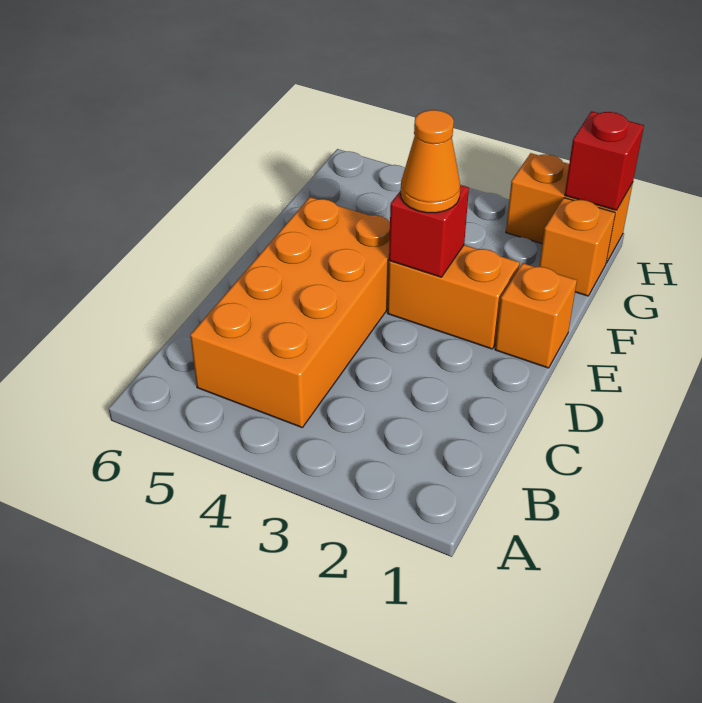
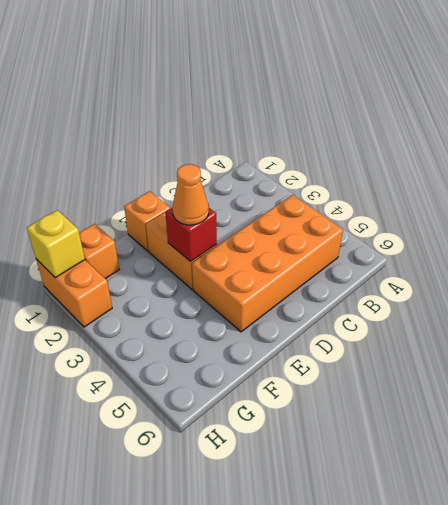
red 1x1 brick [565,111,644,210] -> yellow 1x1 brick [27,210,85,278]

